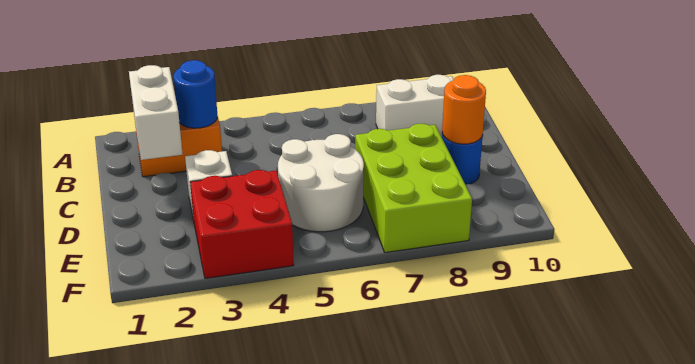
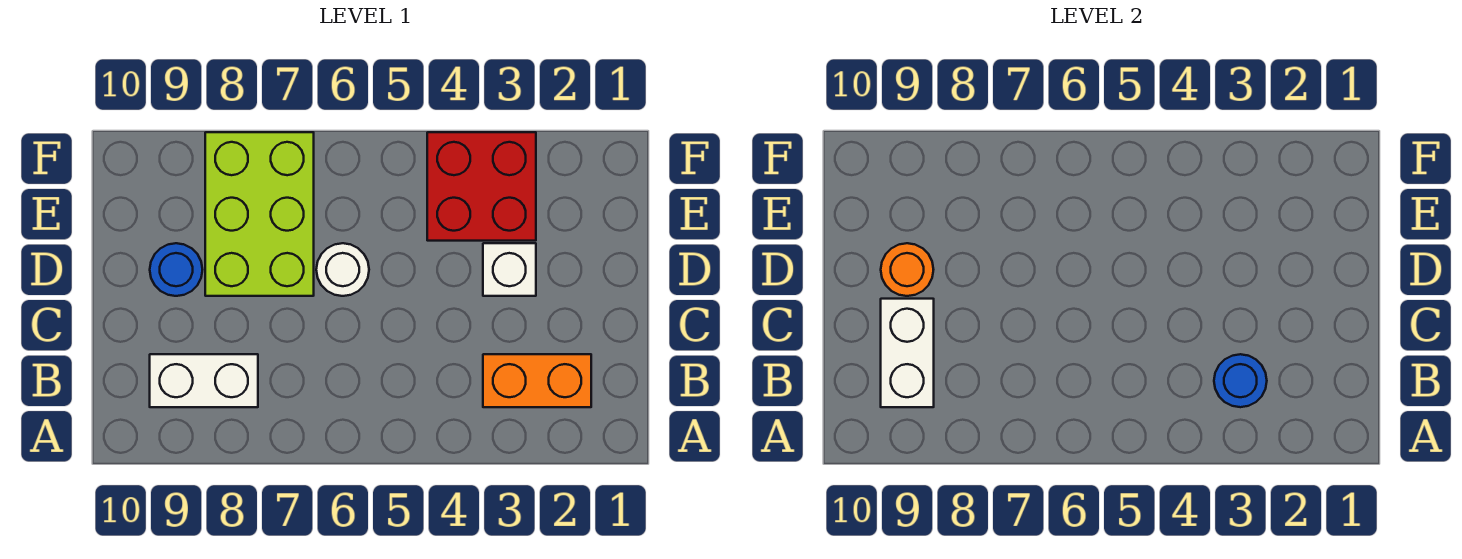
white 1x2 brick [129,65,183,160] -> white 1x2 brick moved to [881,299,934,407]
white 2x2 round brick [278,134,364,232] -> white 1x1 round brick [316,243,369,296]

